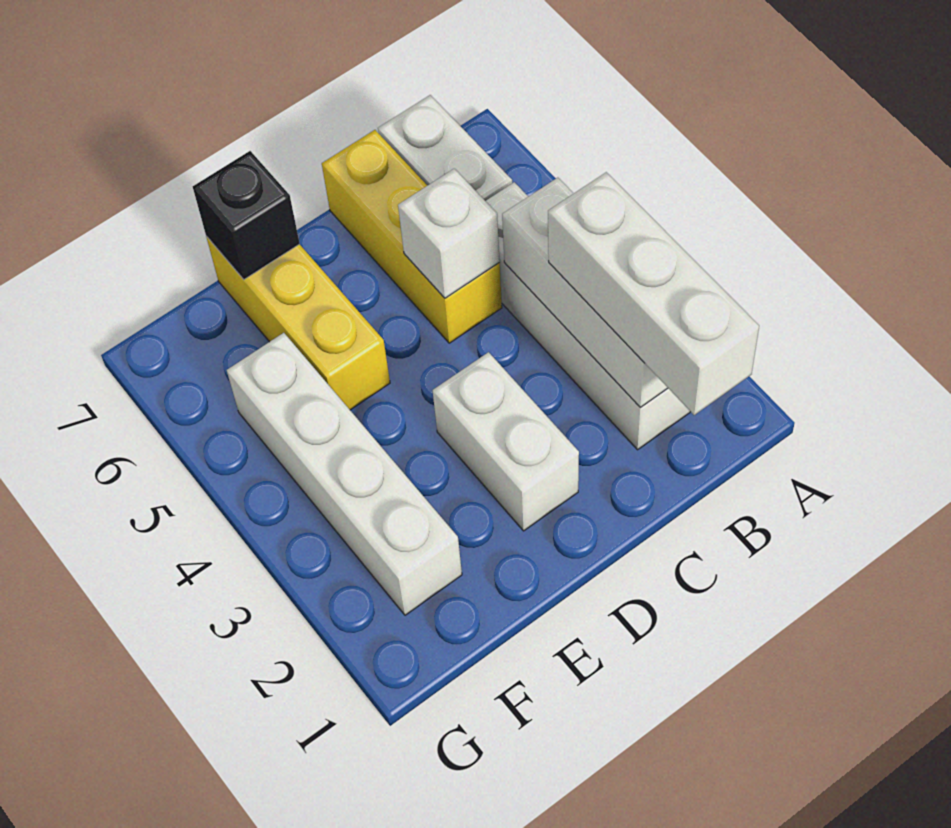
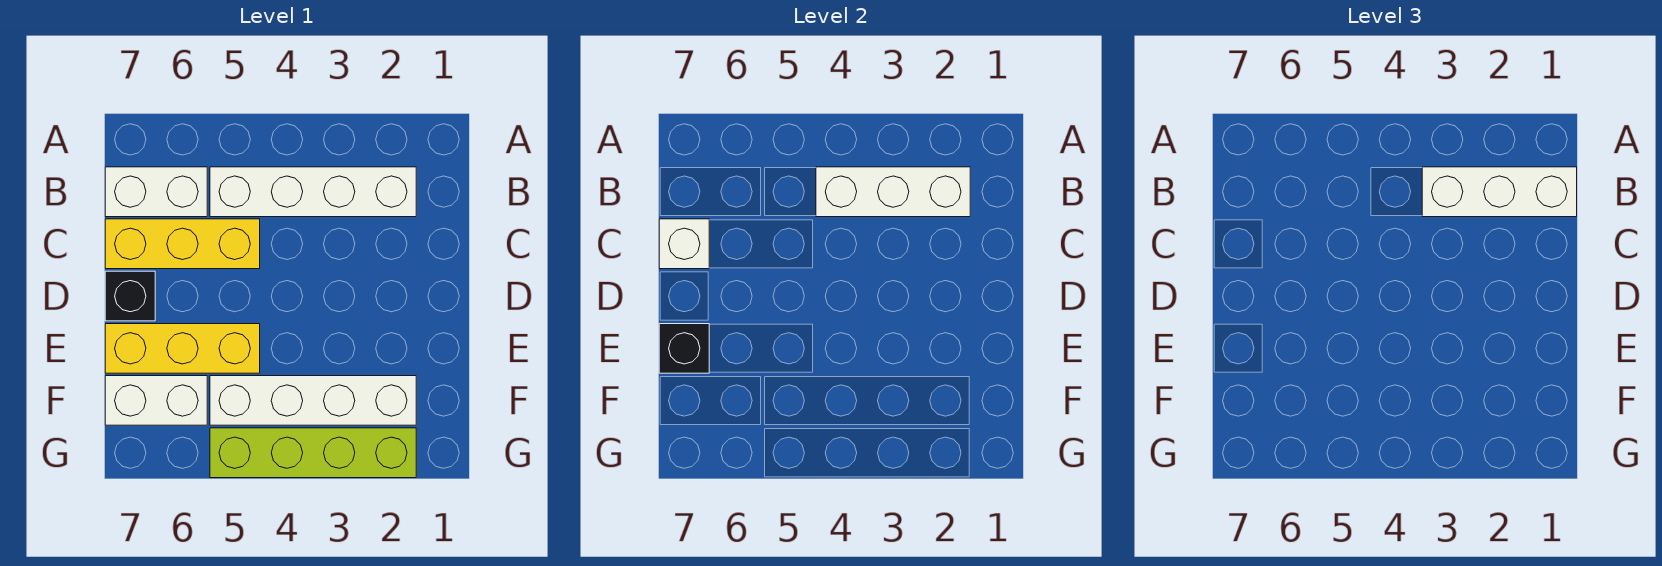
white 1x1 brick [398,169,500,298] -> white 1x1 brick moved to [659,219,709,269]
white 1x2 brick [433,352,579,531] -> white 1x2 brick moved to [105,376,207,425]
none -> black 1x1 brick [105,271,155,321]
none -> lime 1x4 brick [210,428,416,478]

